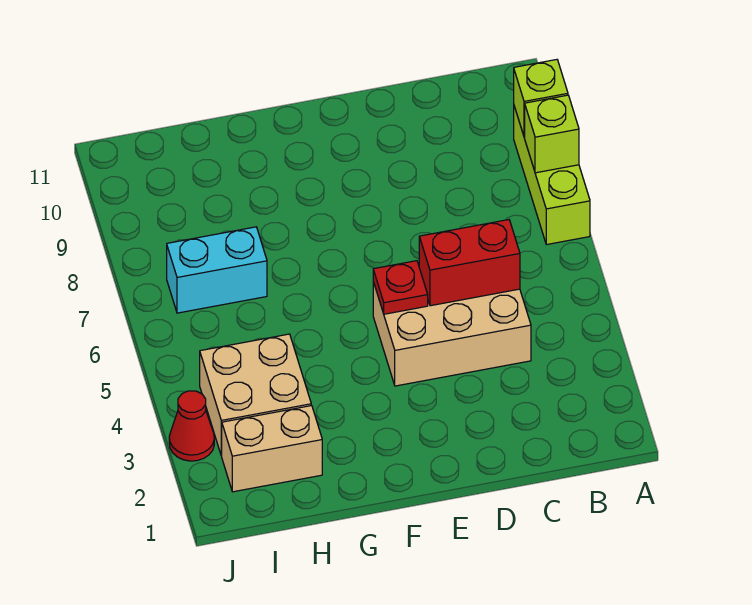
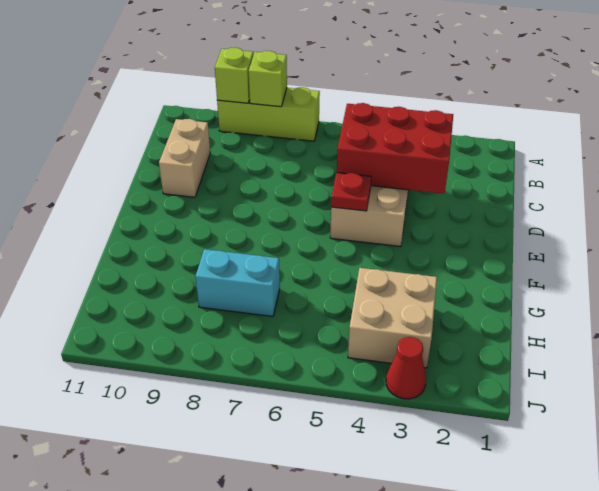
red 1x2 brick [419,220,520,306] -> red 2x3 brick [337,103,453,194]
tan 1x2 brick [222,406,322,492] -> tan 1x2 brick moved to [159,119,210,197]
cyan 1x2 brick [167,227,267,313] -> cyan 1x2 brick turned to [195,249,280,317]

